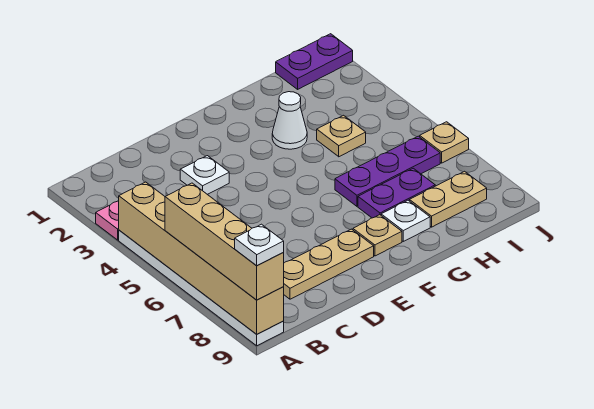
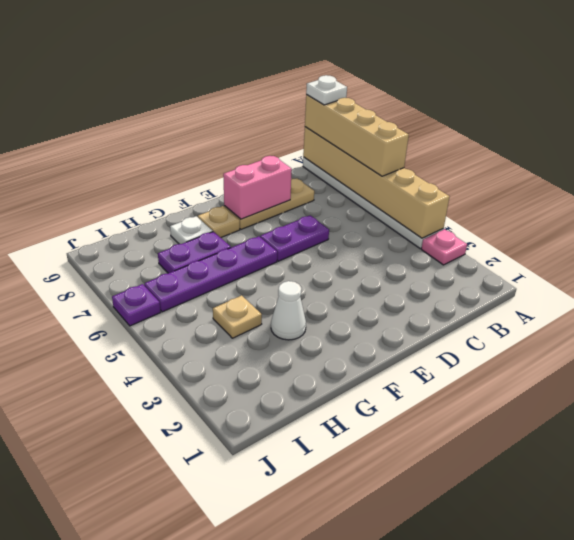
white 1x1 plate [180,156,229,194] -> none
none -> pink 1x2 brick [223,156,292,219]
purple 1x3 plate [335,136,440,206] -> purple 1x4 plate [144,236,277,312]
tan 1x2 plate [409,171,487,227] -> none
purple 1x2 plate [276,34,353,89] -> purple 1x2 plate moved to [260,215,329,261]
tan 1x1 plate [420,122,469,163] -> purple 1x1 plate [112,284,161,326]

